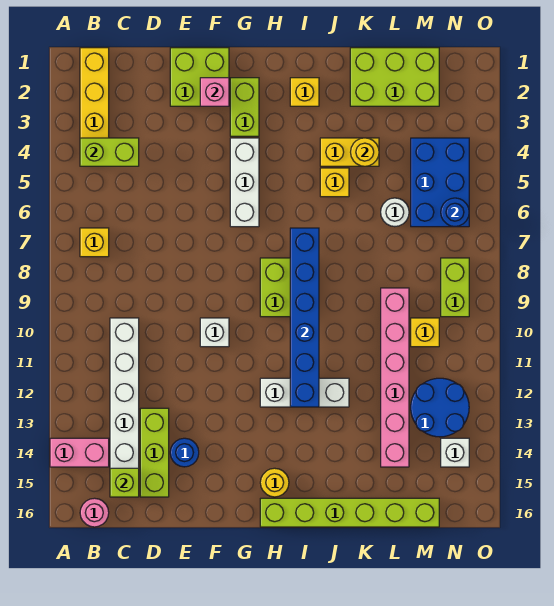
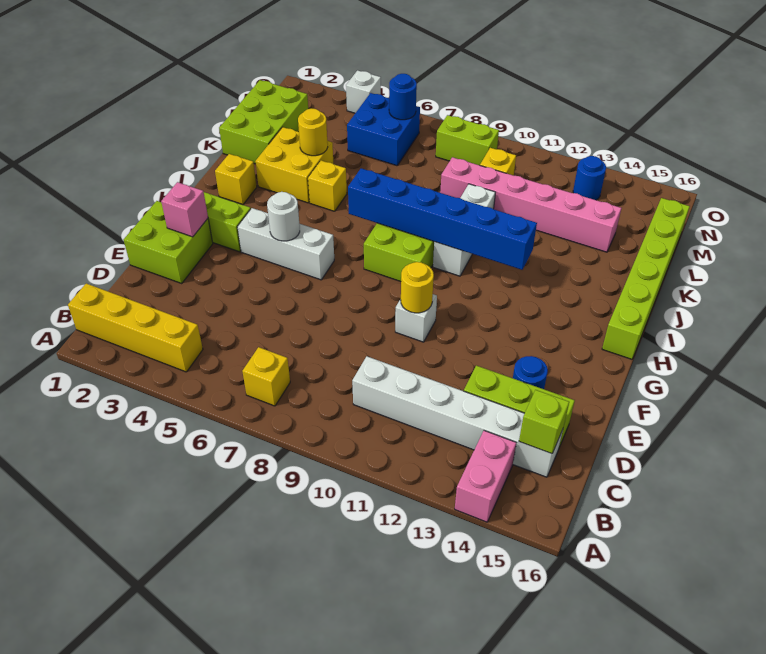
lime 1x2 brick [80,138,139,166] -> none
pink 1x1 round brick [80,498,109,527] -> none
white 1x3 brick [260,378,349,407] -> white 1x3 brick moved to [433,184,495,276]
yellow 1x1 round brick [260,468,289,497] -> yellow 1x1 round brick moved to [401,262,434,313]
yellow 1x2 brick [320,138,379,166] -> yellow 2x2 brick [255,127,333,203]
white 1x1 round brick [381,198,409,227] -> white 1x1 round brick moved to [267,192,300,241]
blue 2x3 brick [411,138,469,227] -> blue 2x2 brick [347,93,420,166]
blue 2x2 round brick [411,378,469,437] -> blue 1x1 round brick [573,156,606,200]
white 1x1 brick [441,438,469,467] -> white 1x1 brick moved to [346,70,381,113]

